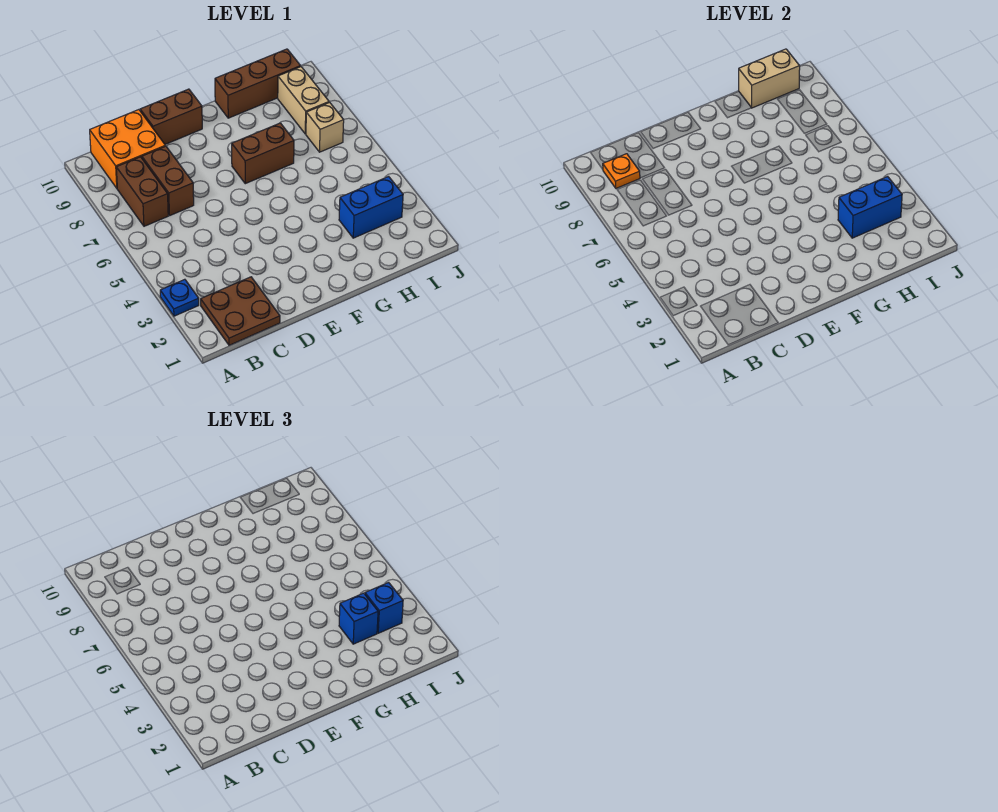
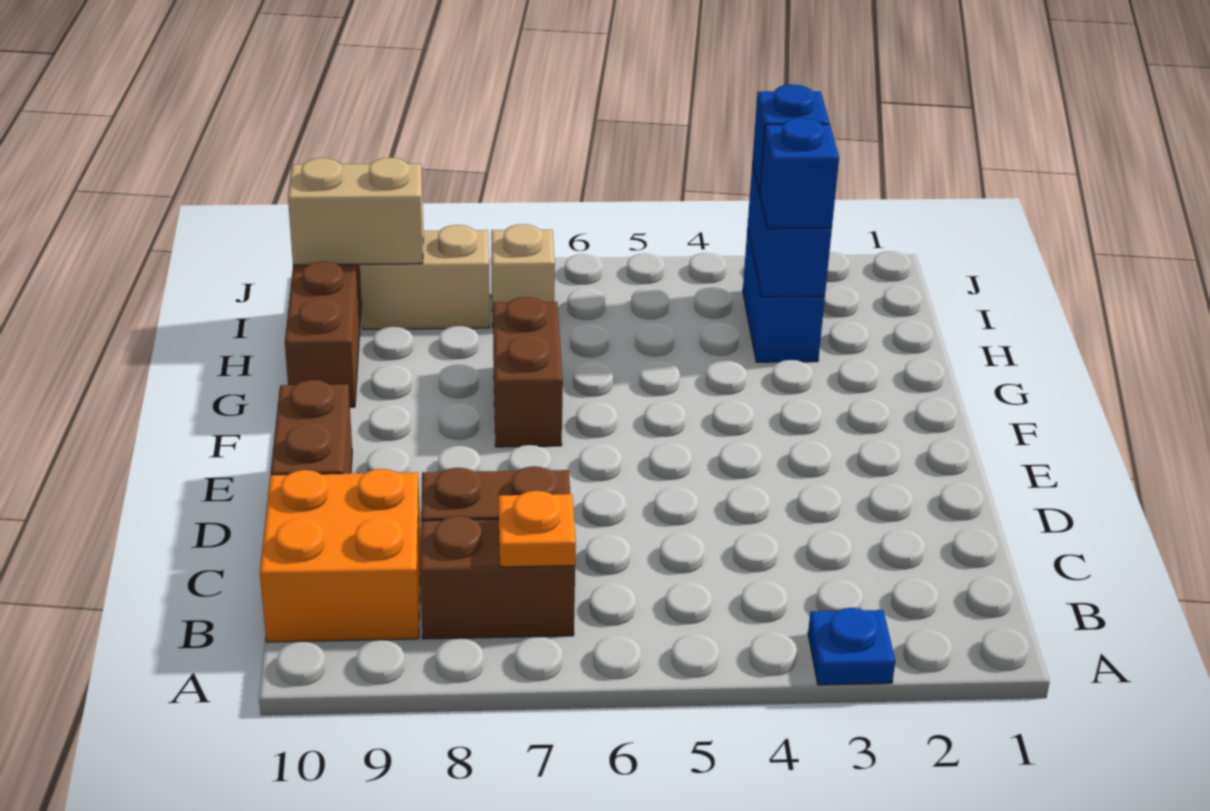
brown 2x2 plate [201,277,280,345] -> none
orange 1x1 plate [603,154,640,188] -> orange 1x1 plate moved to [498,491,576,567]
tan 1x2 brick [739,49,800,108] -> tan 1x2 brick turned to [288,158,423,265]

